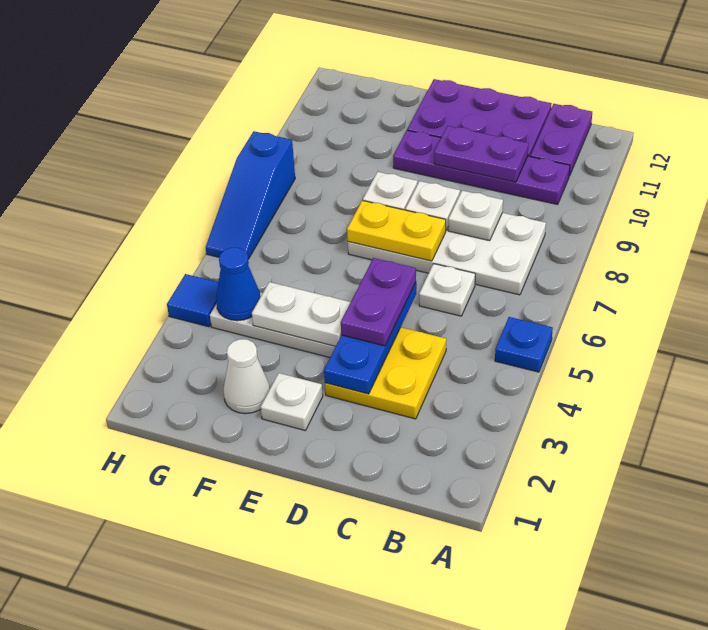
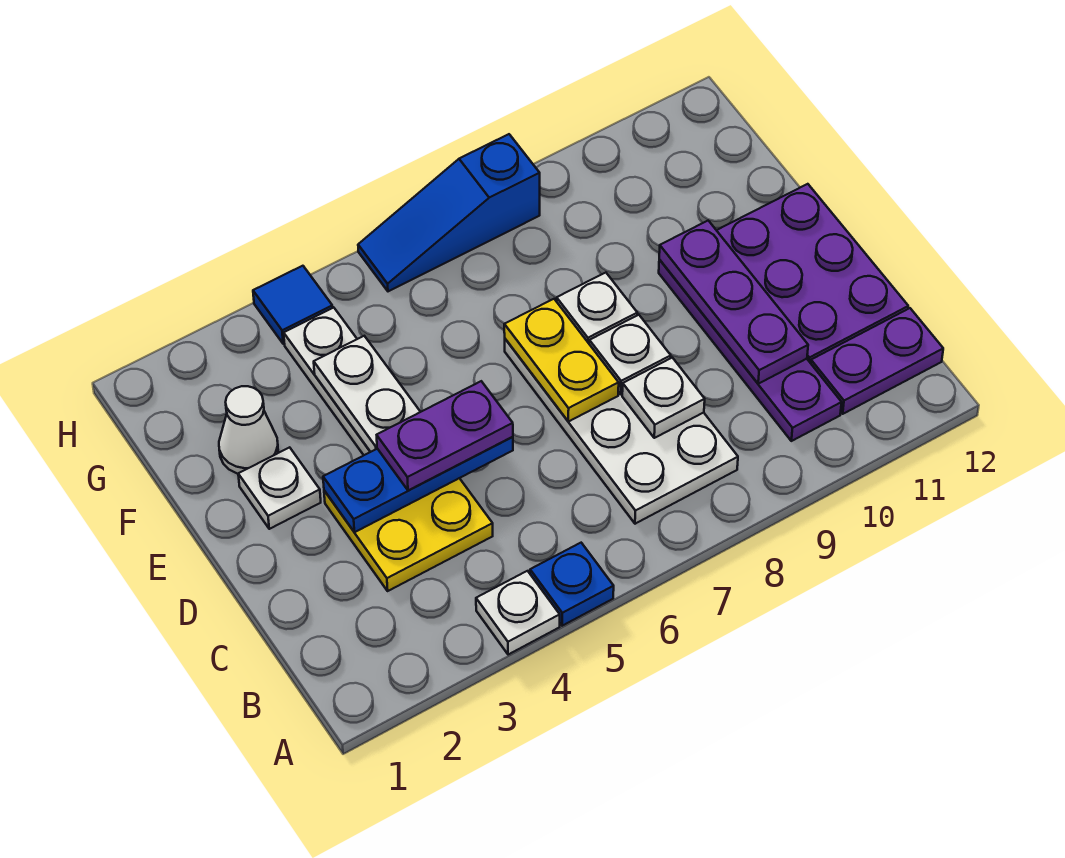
white 1x1 plate [419,264,475,316] -> white 1x1 plate moved to [476,571,560,655]
purple 1x2 plate [434,126,529,182] -> purple 1x3 plate [659,221,808,384]
blue 1x1 cone [216,248,261,321] -> none

